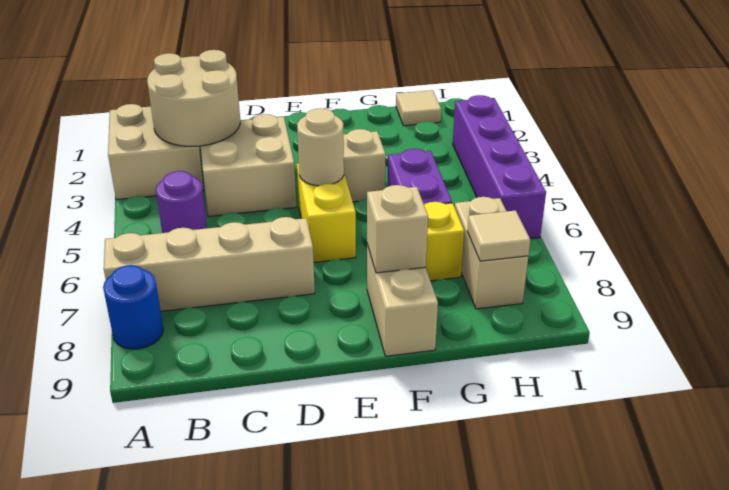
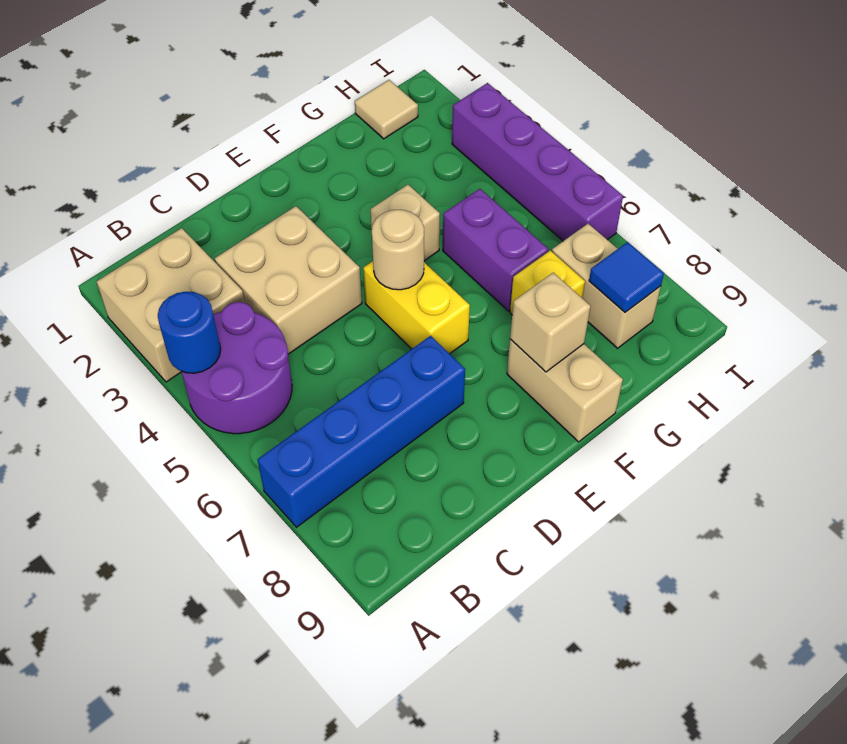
tan 1x4 brick [104,217,315,311] -> blue 1x4 brick [258,336,465,527]
blue 1x1 round brick [103,265,163,349] -> blue 1x1 round brick moved to [158,292,221,373]
tan 2x2 round brick [147,50,240,146] -> none
purple 1x1 round brick [156,171,207,233] -> purple 2x2 round brick [181,302,292,434]
tan 1x1 tile [467,210,530,261] -> blue 1x1 tile [589,242,664,312]

